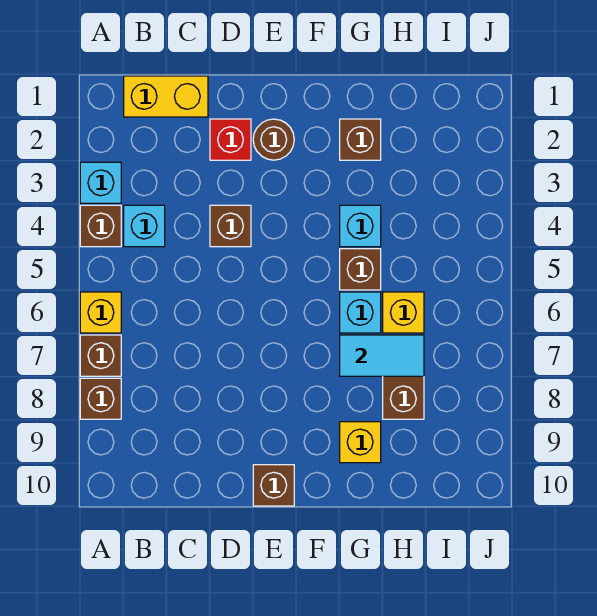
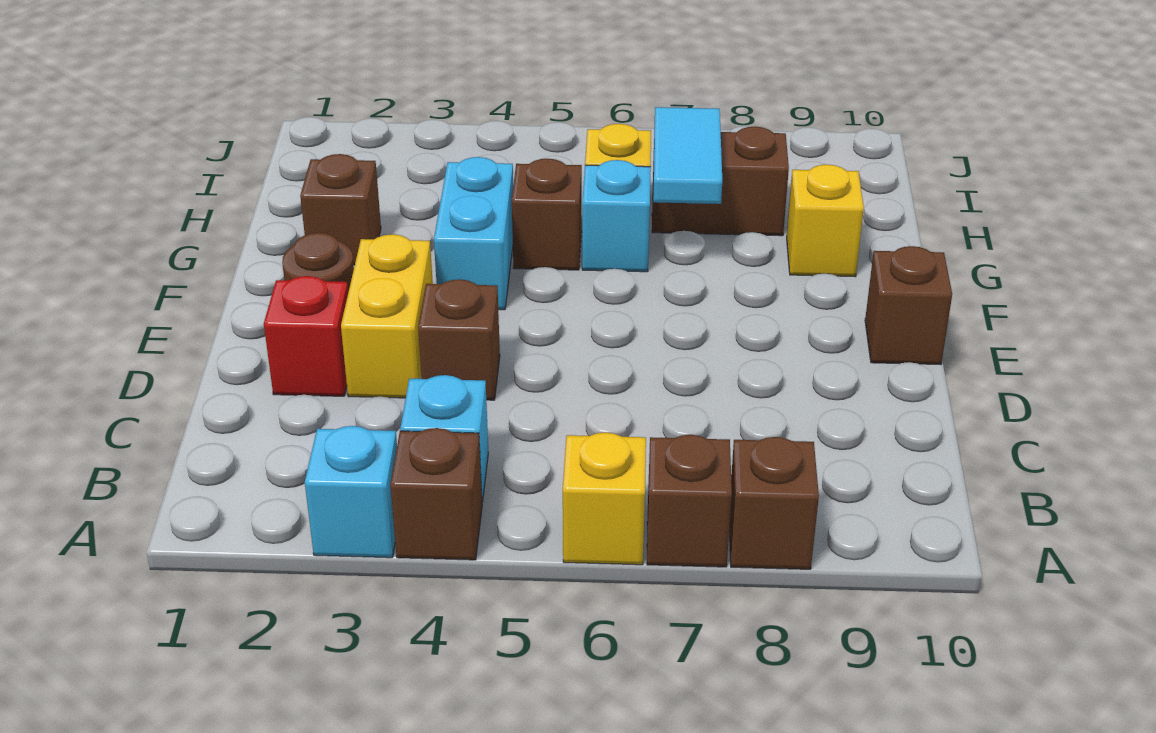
yellow 1x2 brick [124,76,208,117] -> yellow 1x2 brick moved to [341,234,433,398]
cyan 1x1 brick [340,205,381,247] -> cyan 1x2 brick [434,157,513,310]

